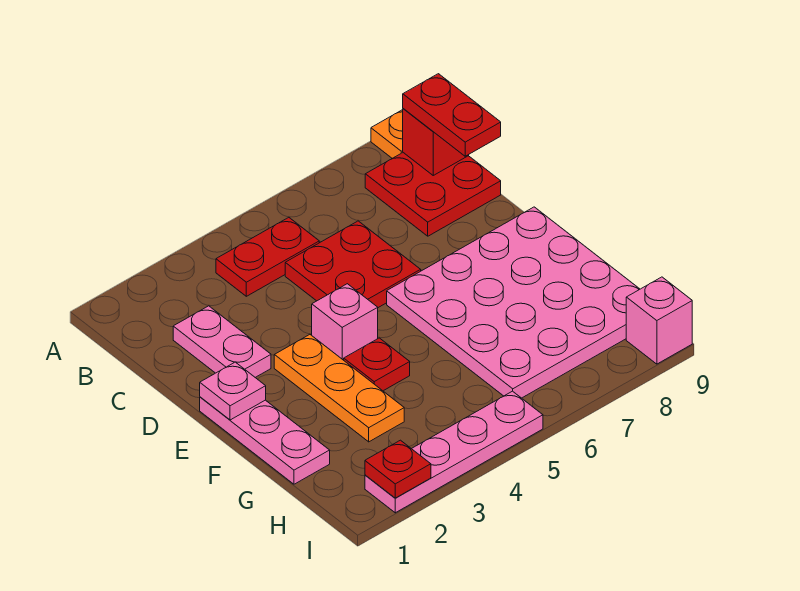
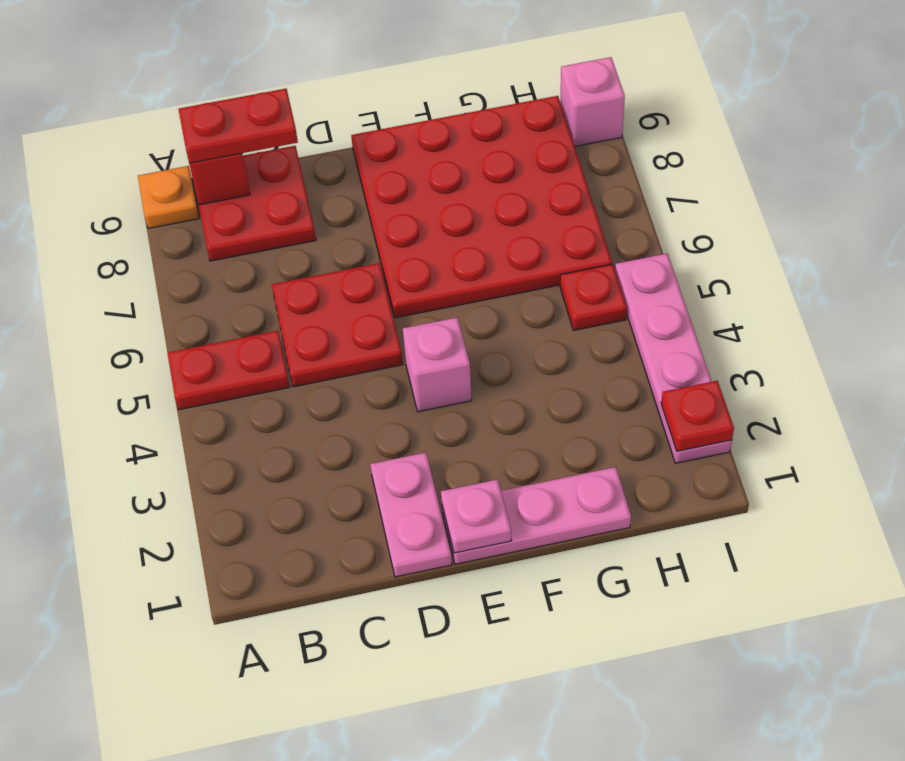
red 1x2 plate [216,218,319,296] -> red 1x2 plate turned to [167,331,290,410]
pink 1x2 plate [173,306,271,378] -> pink 1x2 plate turned to [370,453,452,577]
orange 1x3 plate [274,335,404,442] -> none
pink 4x4 plate [387,207,640,398] -> red 4x4 plate [351,96,612,318]
red 1x1 plate [344,338,410,391] -> red 1x1 plate moved to [560,264,627,330]

